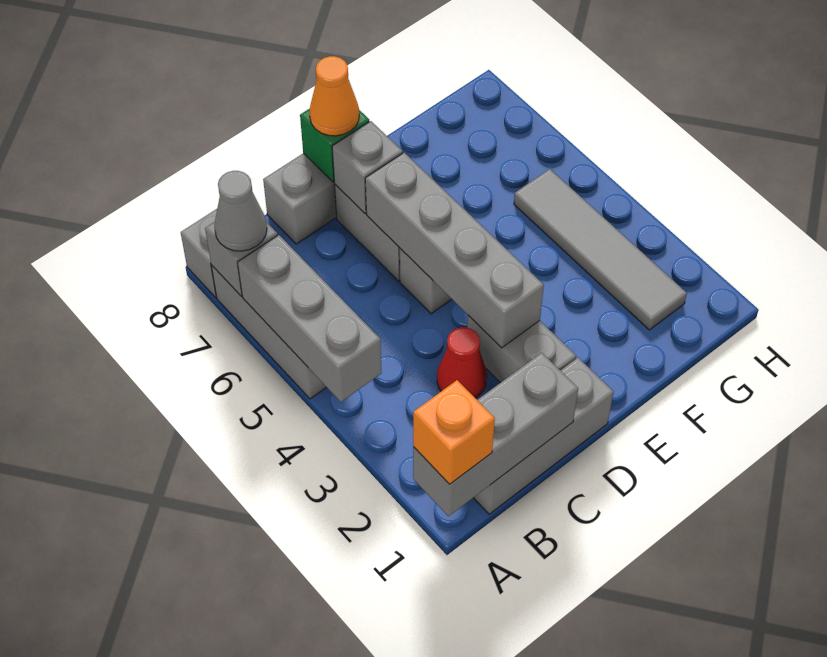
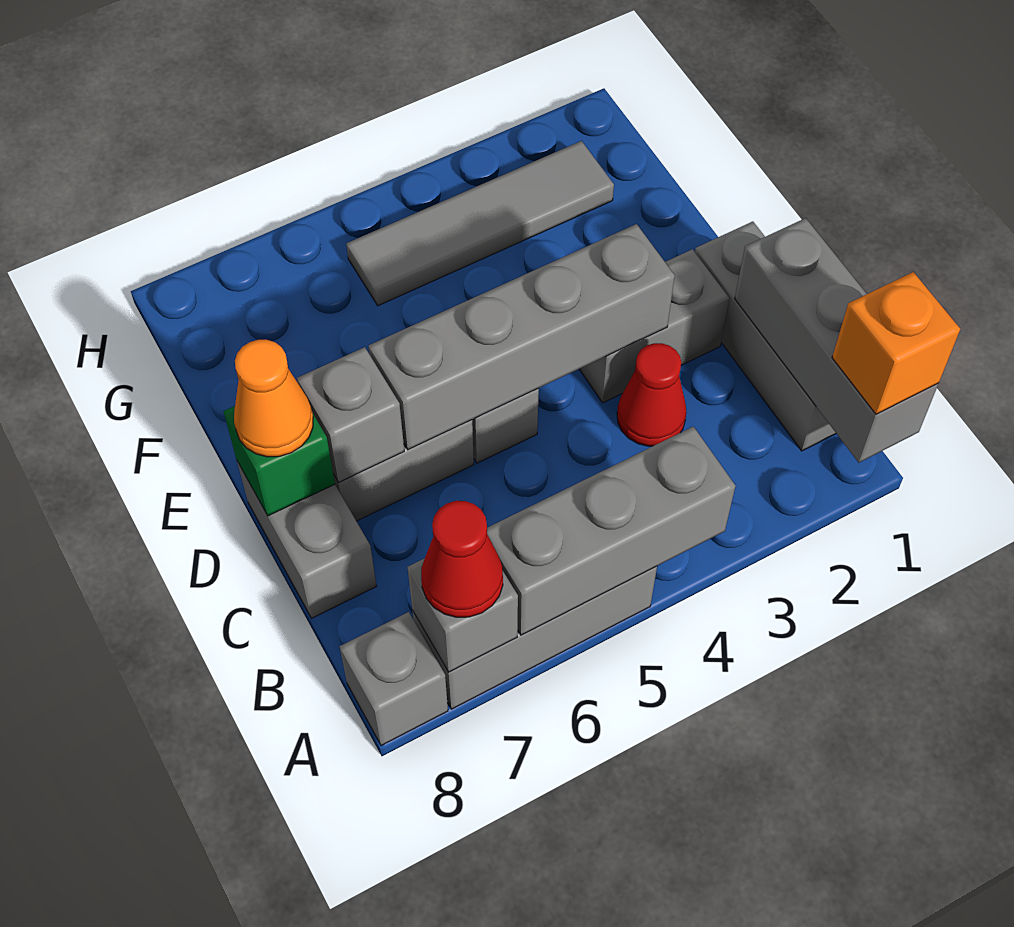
grey 1x1 cone [214,171,267,251] -> red 1x1 cone [421,501,503,617]

